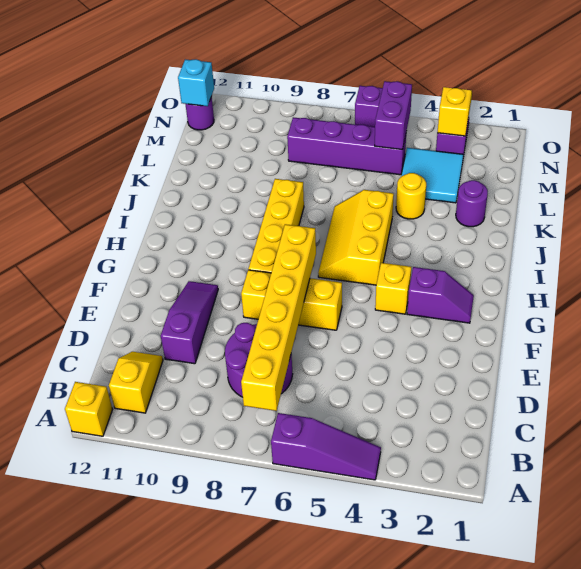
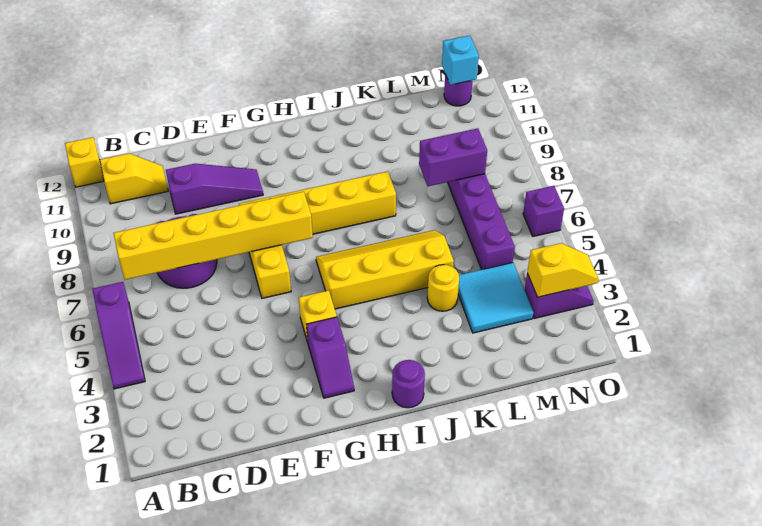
yellow 2x3 slope [318,190,394,285] -> yellow 2x4 slope [316,230,454,309]
purple 1x1 round brick [456,180,488,227] -> purple 1x1 round brick moved to [392,360,425,408]
purple 1x2 brick [375,81,412,150] -> purple 1x2 brick moved to [419,128,487,186]

